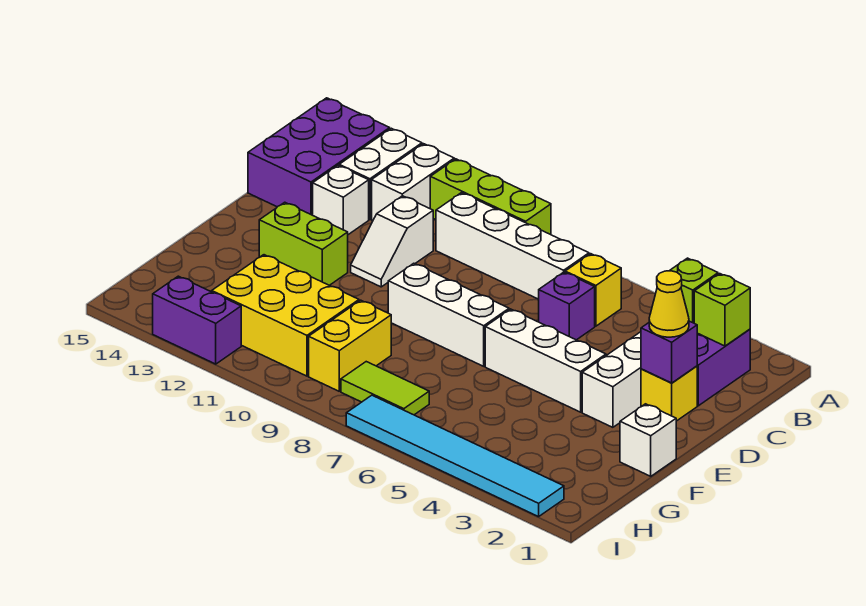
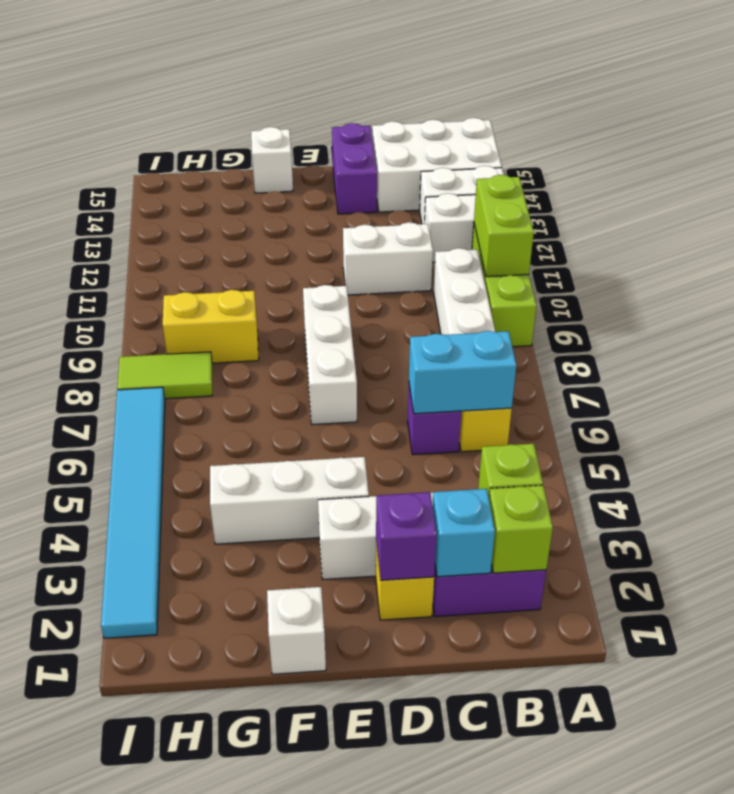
purple 2x3 brick [248,98,390,215] -> white 2x3 brick [372,118,502,212]
none -> cyan 1x2 brick [409,331,516,414]
none -> cyan 1x1 brick [433,489,495,577]
white 1x2 slope [351,196,433,287] -> white 1x2 brick [343,222,433,295]
white 1x1 brick [313,166,369,235] -> white 1x1 brick moved to [251,127,293,193]
yellow 1x1 cone [649,271,689,337] -> none
white 1x3 brick [485,309,606,412] -> white 1x3 brick turned to [210,457,369,544]
lime 1x2 brick [259,202,348,285] -> lime 1x2 brick moved to [474,175,534,277]
yellow 2x3 brick [212,255,359,376] -> none
lime 1x2 tile [341,362,429,415] -> lime 1x2 tile turned to [117,352,212,399]
purple 1x2 brick [153,276,241,364] -> purple 1x2 brick moved to [332,123,377,214]

